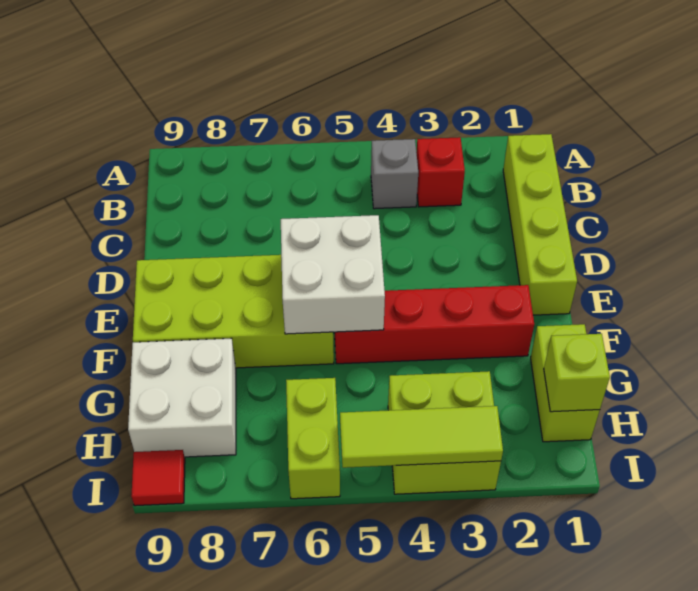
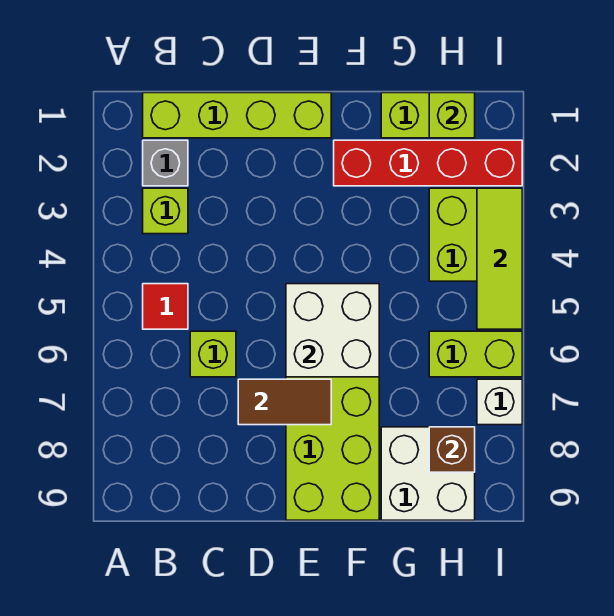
red 1x1 brick [416,137,465,207] -> lime 1x1 brick [143,188,188,234]
grey 1x1 brick [371,139,418,209] -> grey 1x1 brick moved to [143,140,188,186]
none -> lime 1x1 brick [190,331,236,377]
none -> brown 1x2 tile [238,379,331,425]
red 1x4 brick [334,285,534,364] -> red 1x4 brick turned to [334,140,522,186]
none -> brown 1x1 brick [429,427,475,472]
none -> white 1x1 brick [477,379,522,425]
red 1x1 tile [131,450,185,506] -> red 1x1 tile moved to [143,284,188,329]

